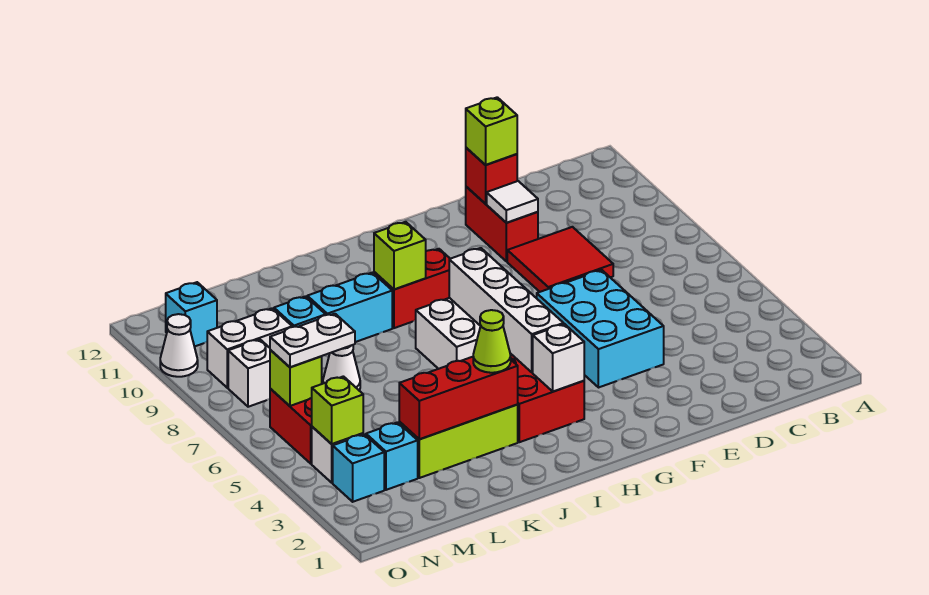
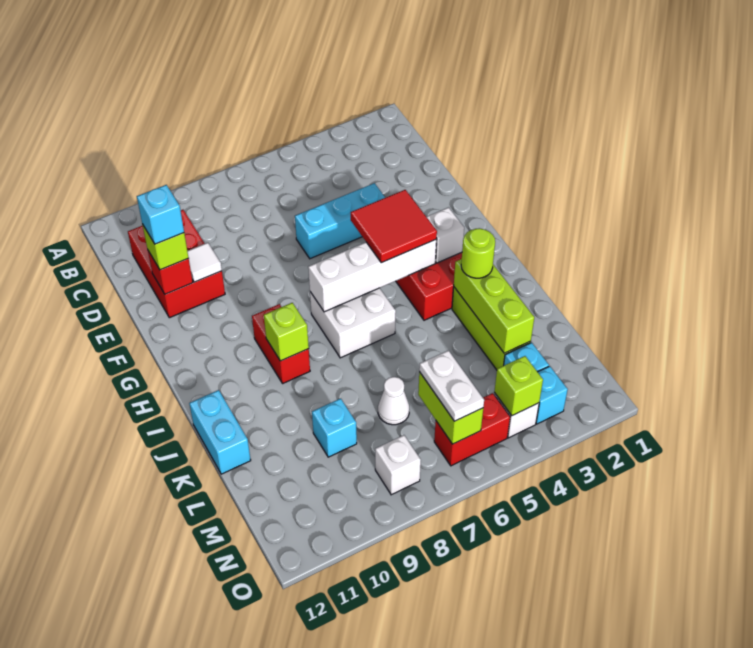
red 2x2 tile [507,227,613,292] -> red 2x2 tile moved to [351,190,437,263]
cyan 2x3 brick [537,270,664,388] -> cyan 1x3 brick [295,183,385,259]
red 1x2 brick [466,187,538,262] -> red 2x3 brick [128,210,225,318]
red 1x3 brick [399,357,518,439] -> lime 1x3 brick [454,259,534,353]
lime 1x1 cone [473,310,511,373] -> lime 1x1 round brick [461,228,495,278]
cyan 1x2 brick [307,273,392,342] -> cyan 1x2 brick moved to [189,390,251,474]
white 1x2 brick [207,308,292,388] -> none
lime 1x1 brick [270,350,322,406] -> lime 1x2 brick [418,372,483,444]
cyan 1x1 brick [166,282,217,347] -> cyan 1x1 brick moved to [137,185,184,244]
white 1x1 cone [160,314,198,377] -> none

